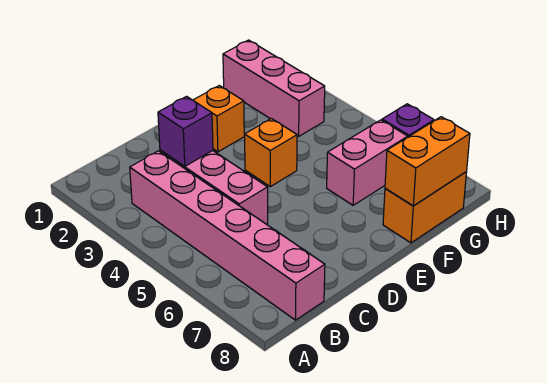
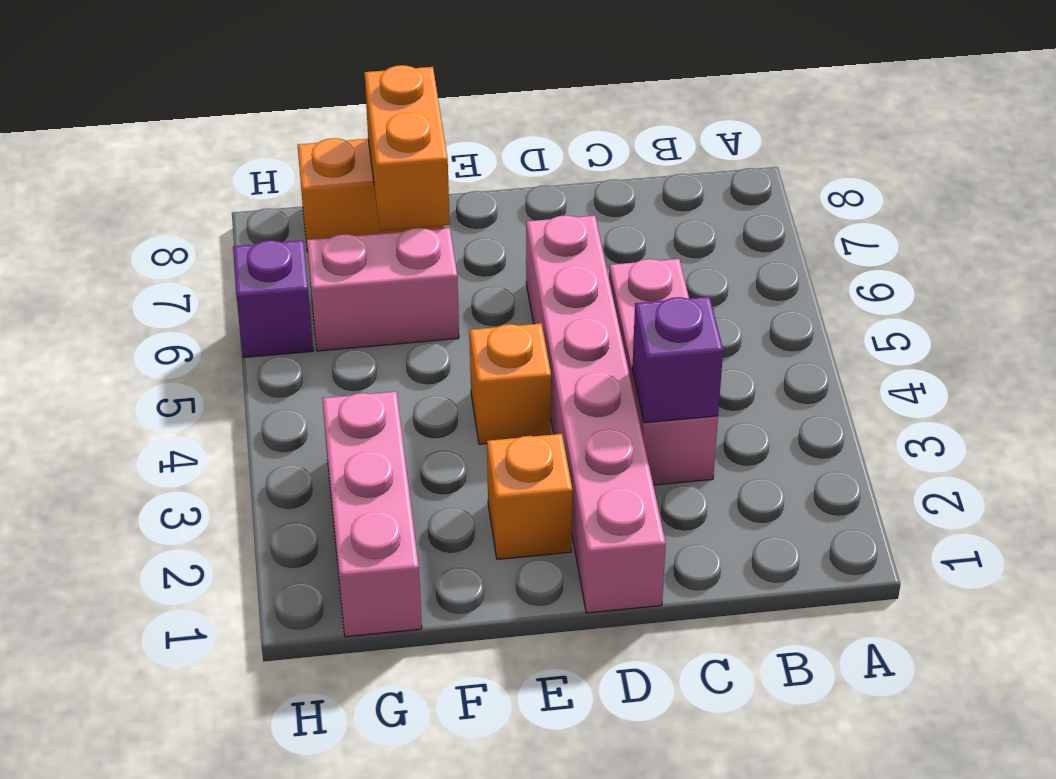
pink 1x6 brick [130,151,325,320] -> pink 1x6 brick moved to [526,215,666,613]
orange 1x2 brick [385,117,470,206] -> orange 1x2 brick turned to [364,65,450,231]

